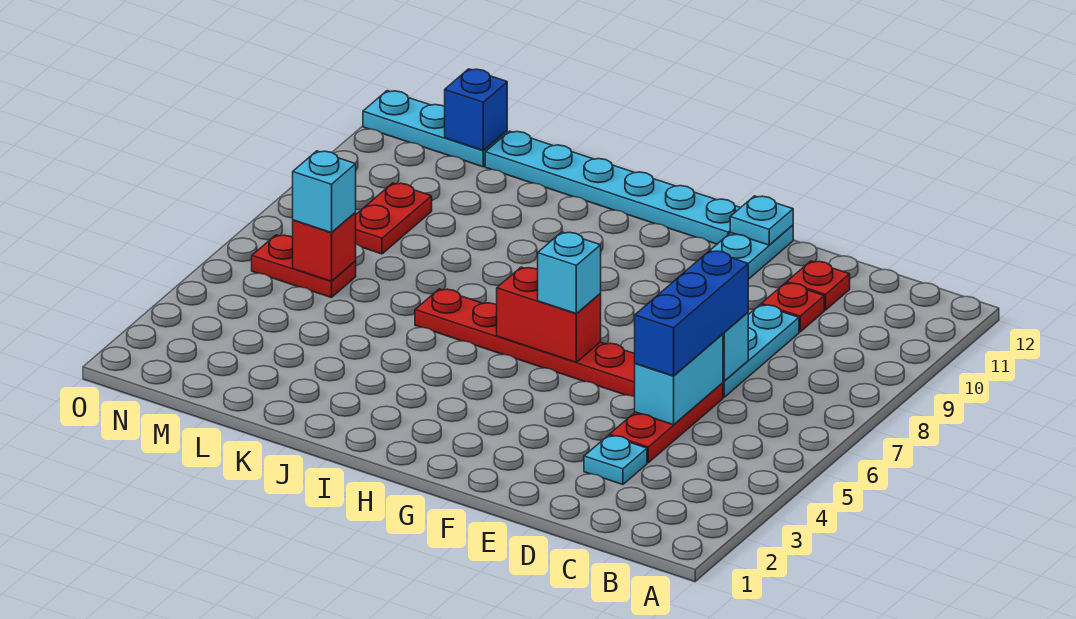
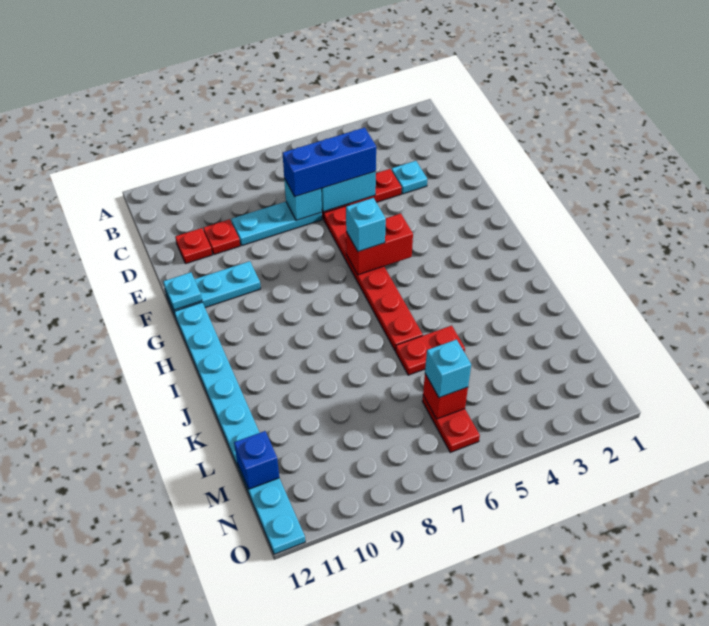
red 1x2 brick [497,267,601,362] -> red 1x2 brick turned to [346,213,413,275]
red 1x2 plate [356,183,432,254] -> red 1x2 plate moved to [396,326,465,375]

